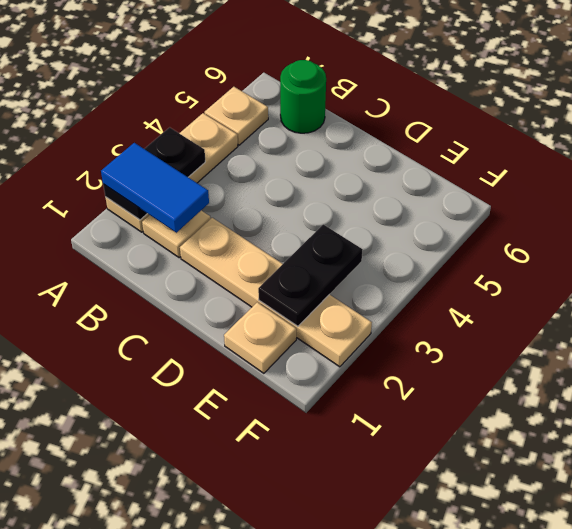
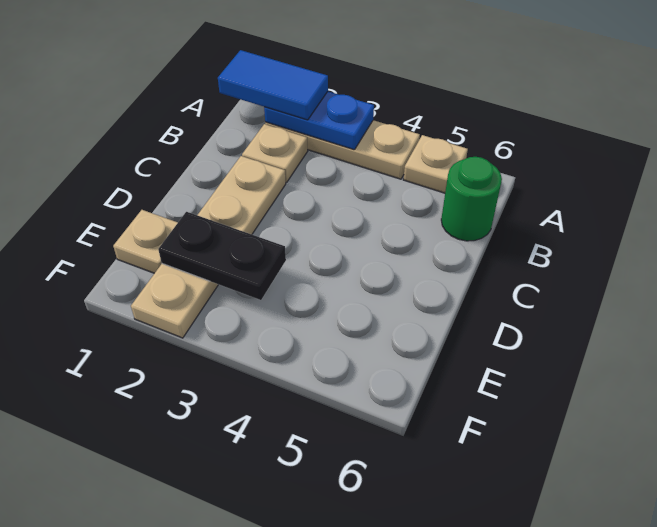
black 1x2 plate [103,127,205,220] -> blue 1x2 plate [264,91,374,150]
blue 1x2 tile [101,143,209,233] -> blue 1x2 tile turned to [218,50,328,120]

